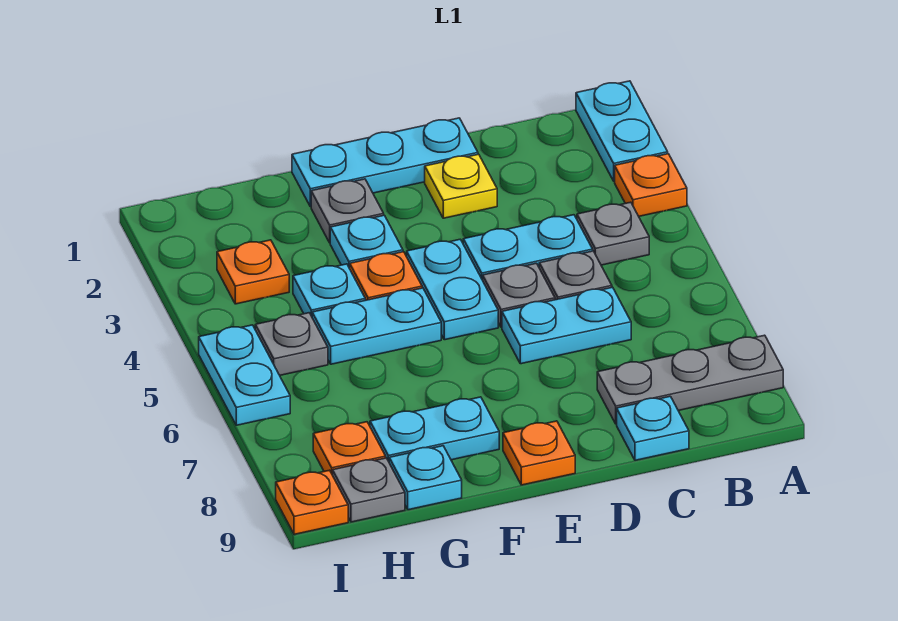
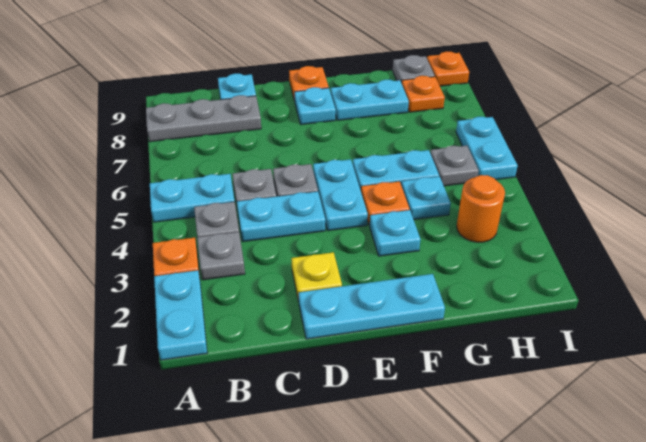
cyan 1x2 plate [502,287,631,364] -> cyan 1x2 plate moved to [150,174,235,222]
grey 1x1 plate [311,179,384,243] -> grey 1x1 plate moved to [197,232,245,280]
cyan 1x1 plate [389,446,462,510] -> cyan 1x1 plate moved to [295,87,336,125]
orange 1x1 plate [217,240,289,304] -> orange 1x1 round brick [457,175,505,242]

